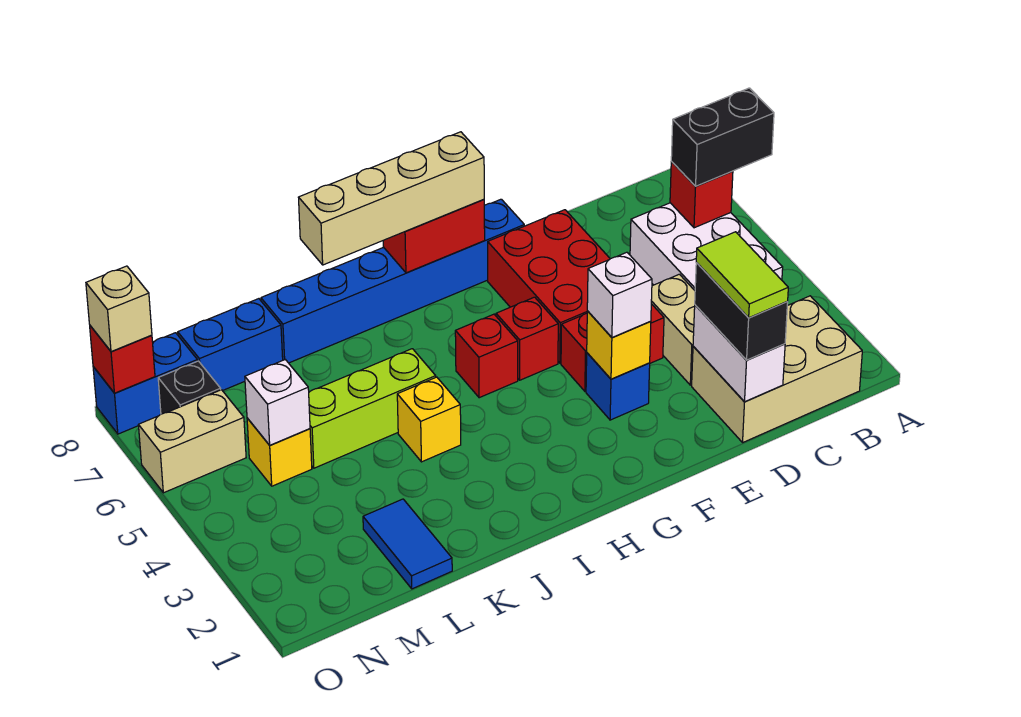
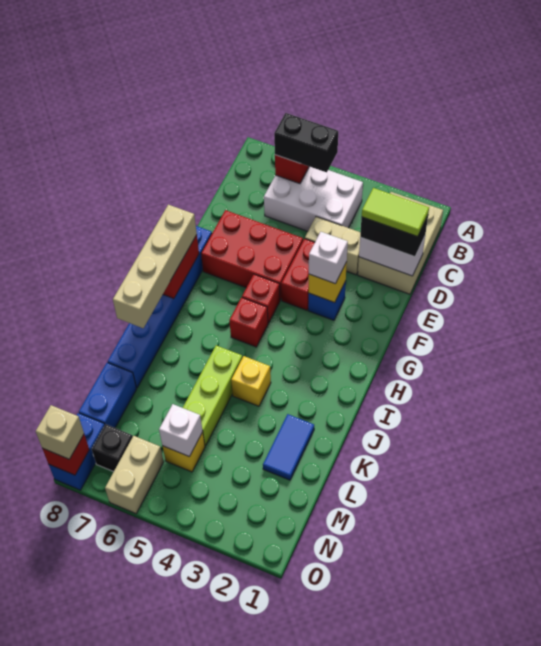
black 1x2 brick [671,88,774,186] -> black 1x2 brick turned to [274,113,338,172]
blue 1x2 tile [363,499,452,589] -> blue 1x2 tile turned to [263,414,314,480]

